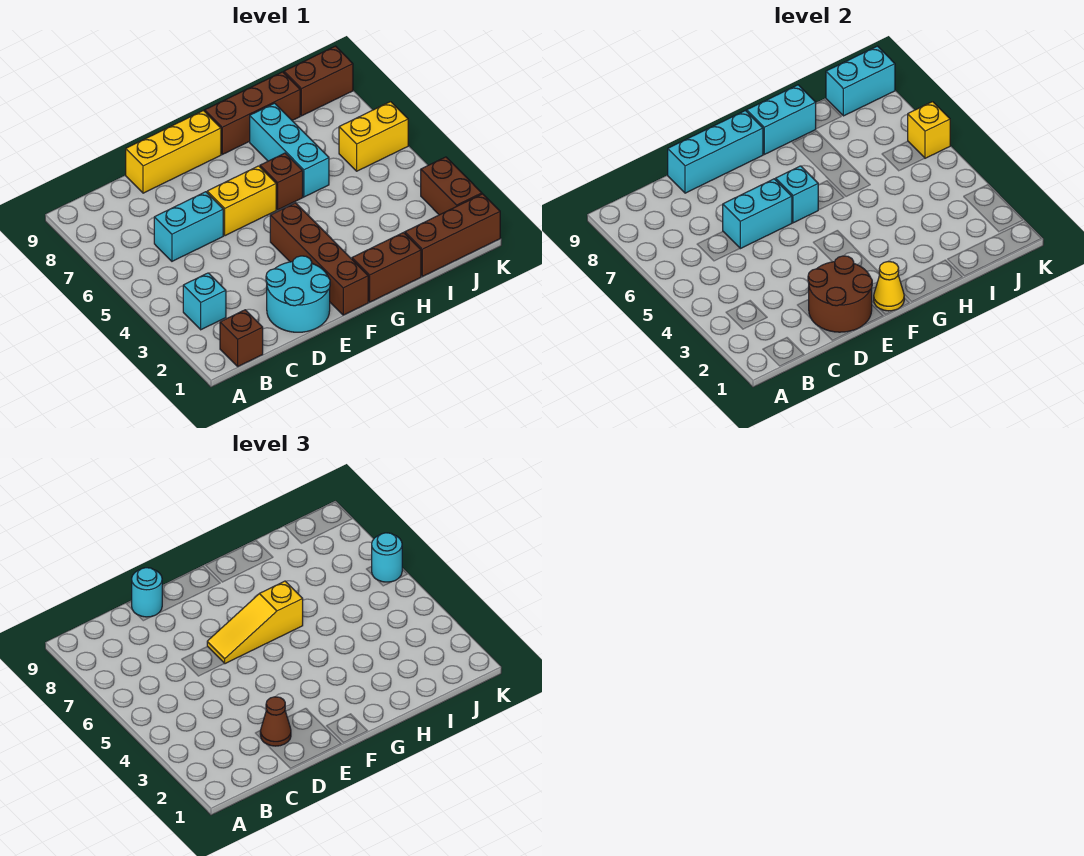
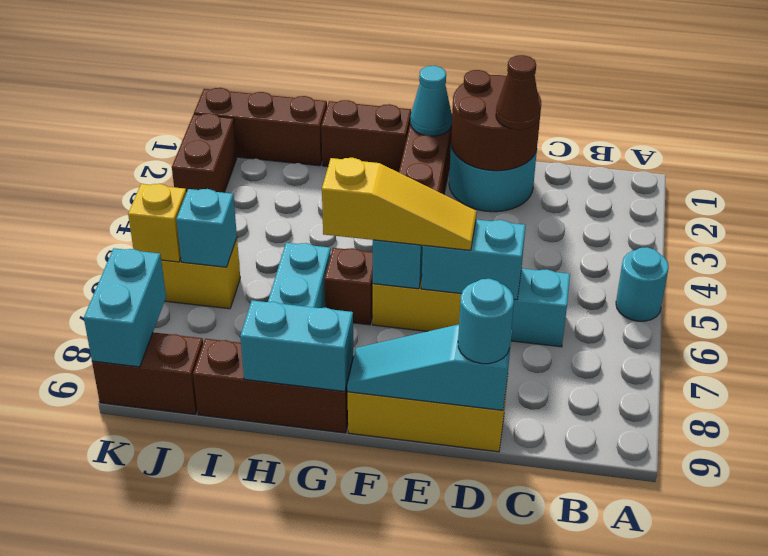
brown 1x1 brick [220,310,263,366] -> none
cyan 1x1 brick [183,273,226,330] -> cyan 1x1 brick moved to [176,189,237,267]
cyan 1x3 brick [668,111,763,193] -> cyan 1x3 slope [347,324,512,410]
yellow 1x1 cone [874,261,904,311] -> cyan 1x1 cone [411,66,452,136]
cyan 1x2 brick [826,46,895,116] -> cyan 1x2 brick turned to [84,248,166,367]
cyan 1x1 round brick [372,533,402,582] -> cyan 1x1 round brick moved to [616,247,669,321]

